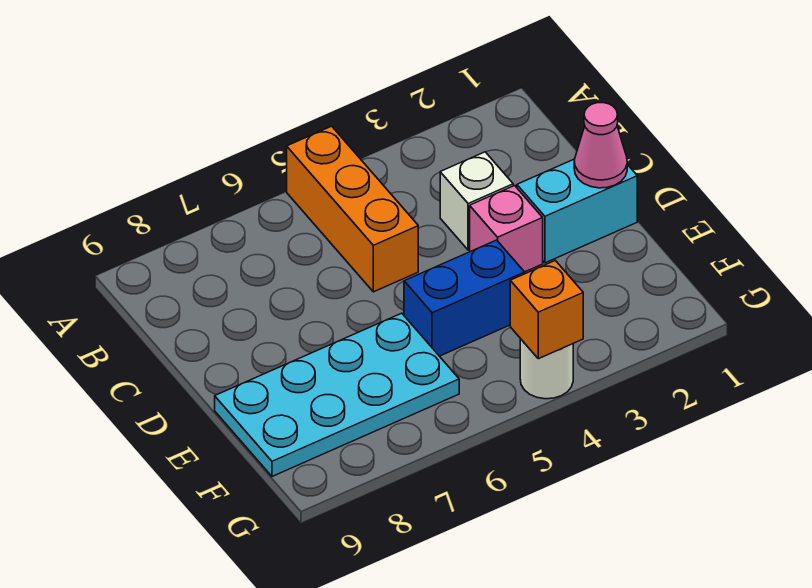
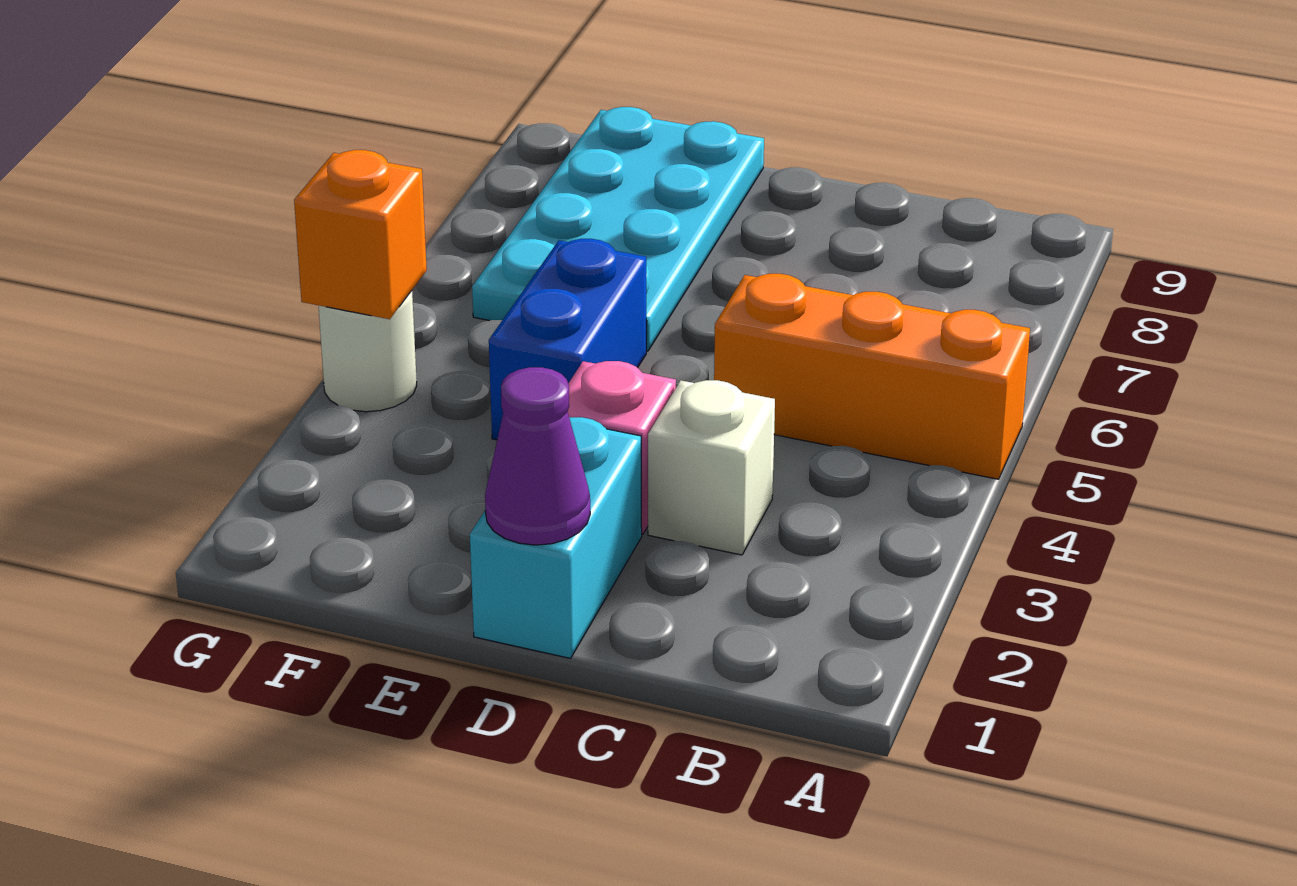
pink 1x1 cone [574,103,627,188] -> purple 1x1 cone [485,367,590,545]

